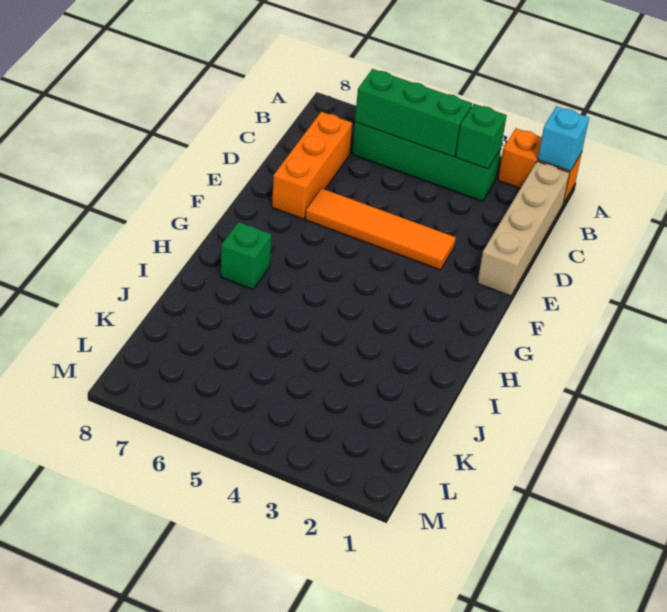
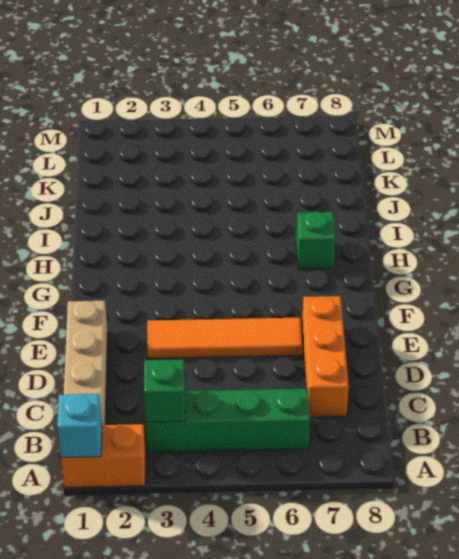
green 1x3 brick [355,69,472,157] -> none

